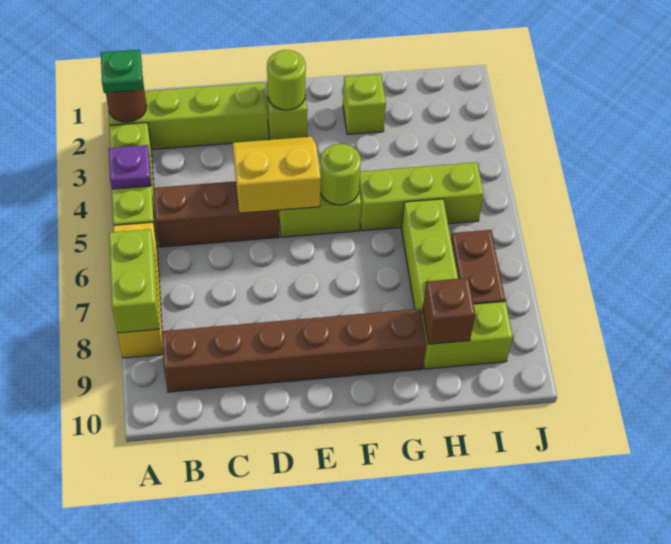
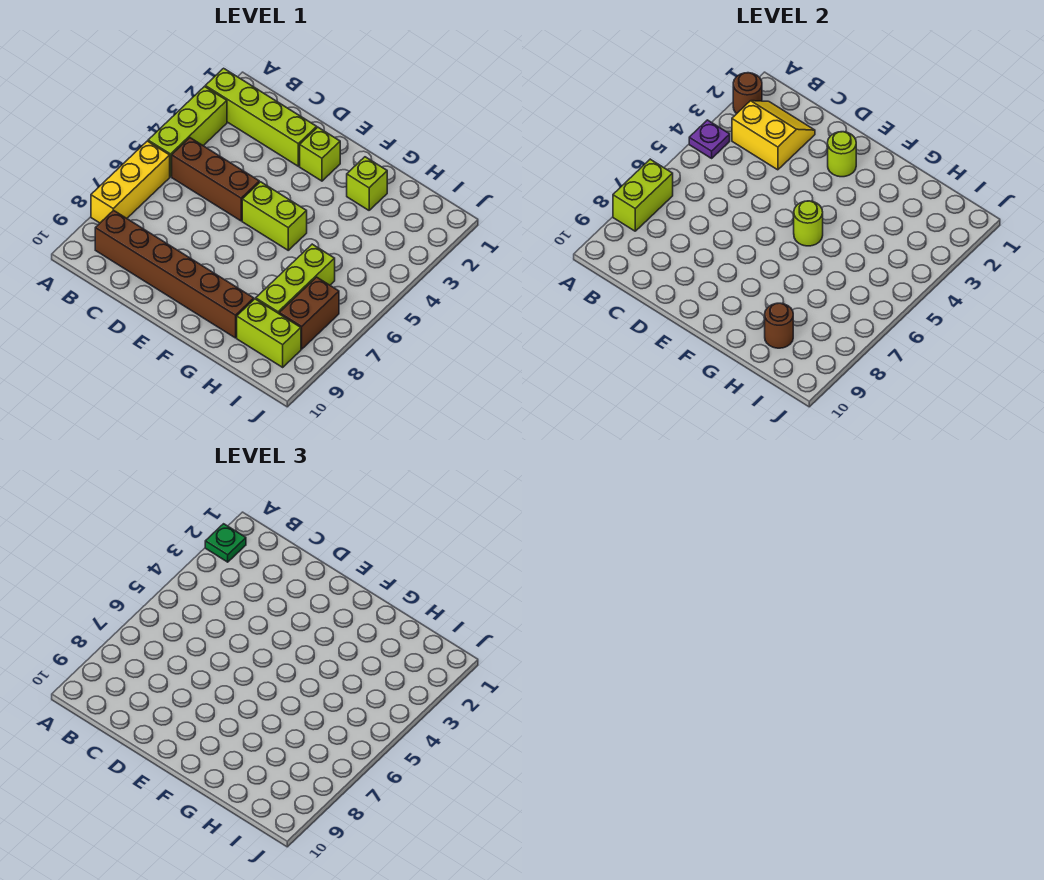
yellow 2x2 slope [233,137,321,213] -> yellow 2x2 slope moved to [732,101,815,170]
lime 1x3 brick [359,162,484,231] -> none
brown 1x1 brick [423,278,475,344] -> brown 1x1 round brick [765,303,793,348]

